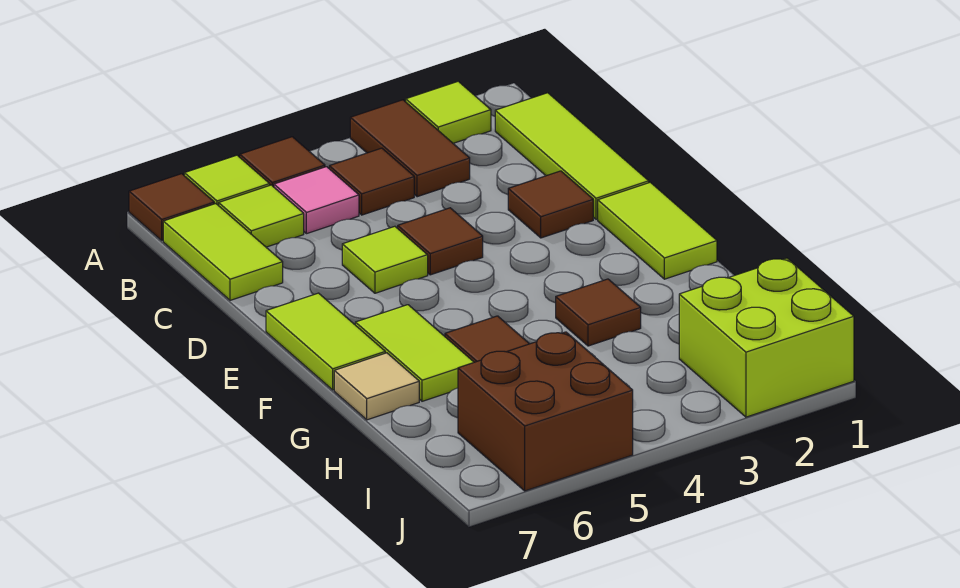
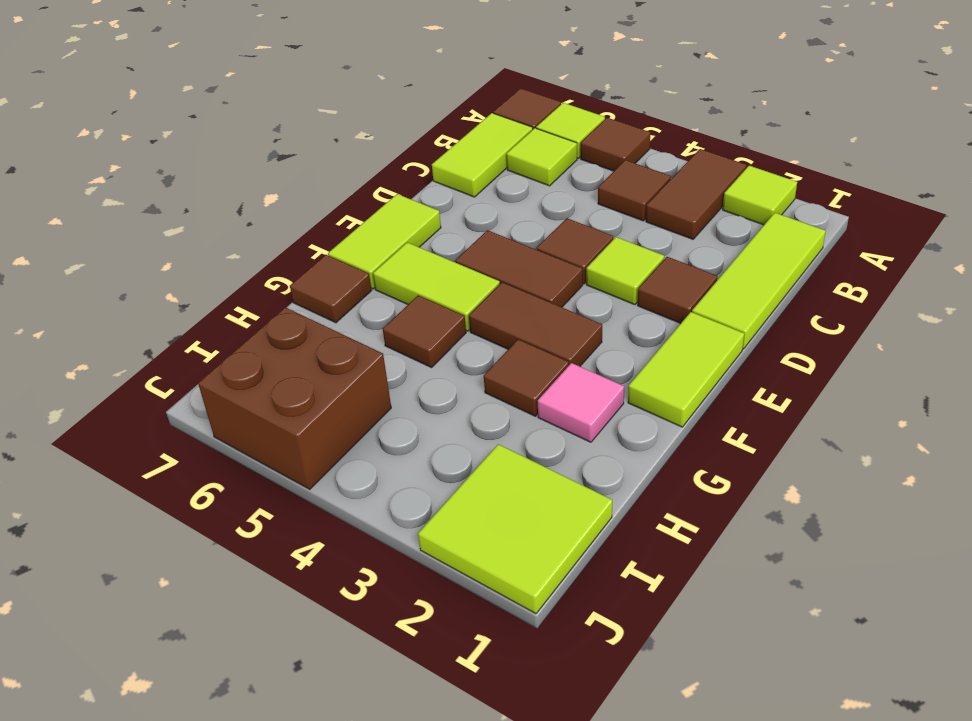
pink 1x1 tile [274,167,359,234] -> pink 1x1 tile moved to [538,363,624,442]
lime 1x1 tile [342,226,428,293] -> lime 1x1 tile moved to [586,237,664,305]
none -> brown 1x2 tile [455,230,583,307]
none -> brown 1x2 tile [469,282,602,366]
lime 1x2 tile [355,305,474,401] -> lime 1x2 tile turned to [373,242,500,331]
tan 1x1 tile [334,353,419,420] -> brown 1x1 tile [290,255,372,323]
lime 2x2 brick [679,258,854,417] -> lime 2x2 tile [418,444,612,614]

